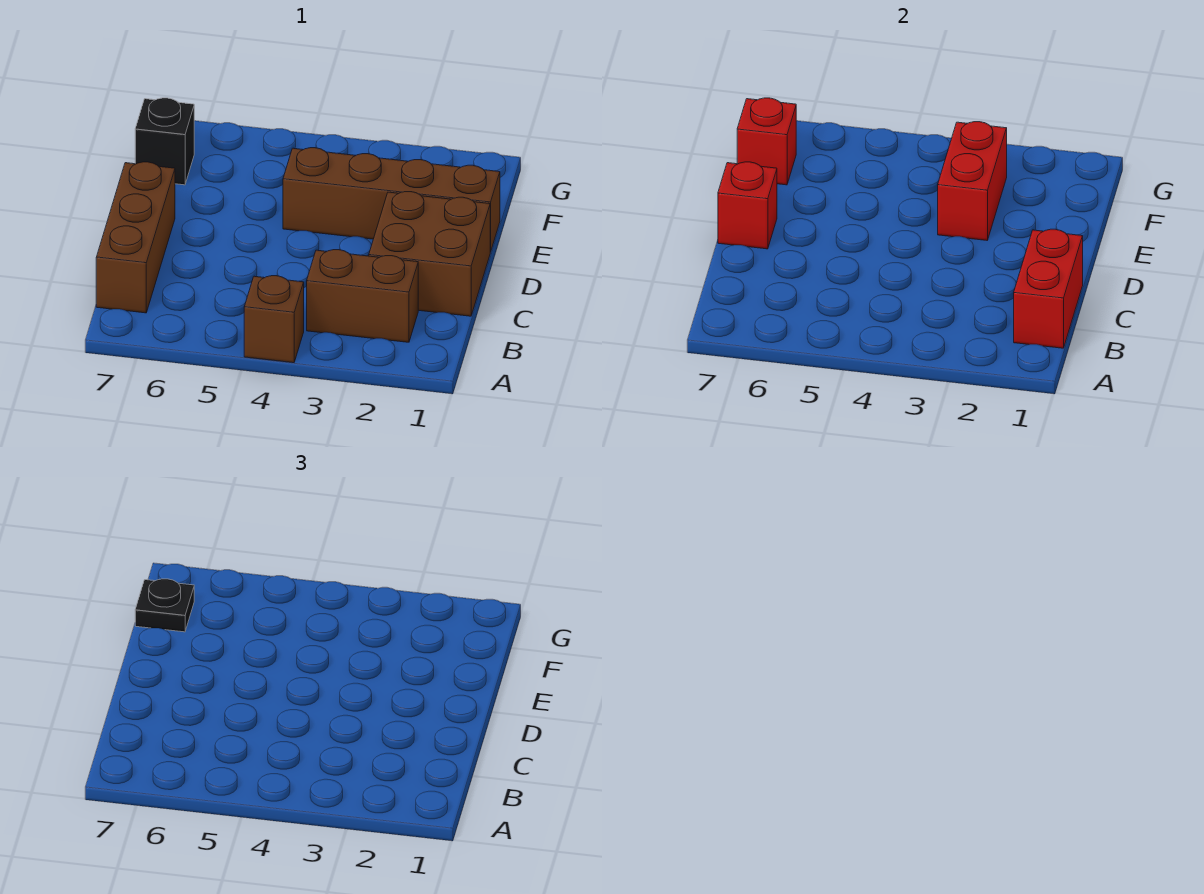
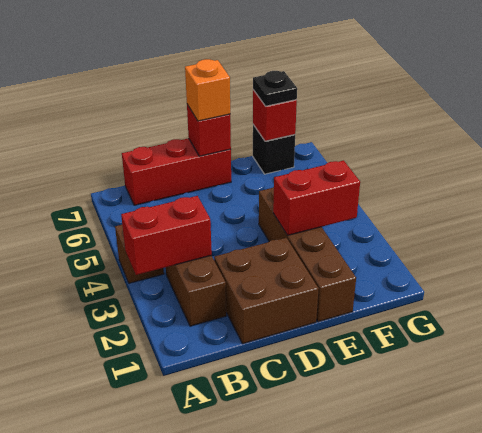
red 1x2 brick [1014,229,1083,348] -> red 1x2 brick moved to [121,196,212,275]
brown 1x3 brick [96,162,175,313] -> red 1x3 brick [122,138,231,205]
none -> orange 1x1 brick [185,59,230,121]

